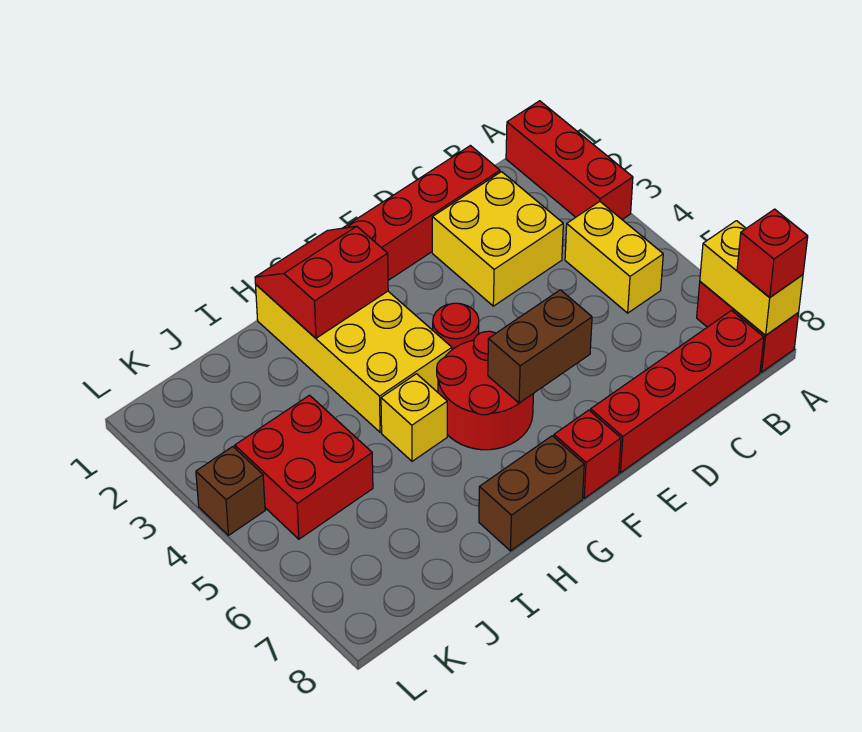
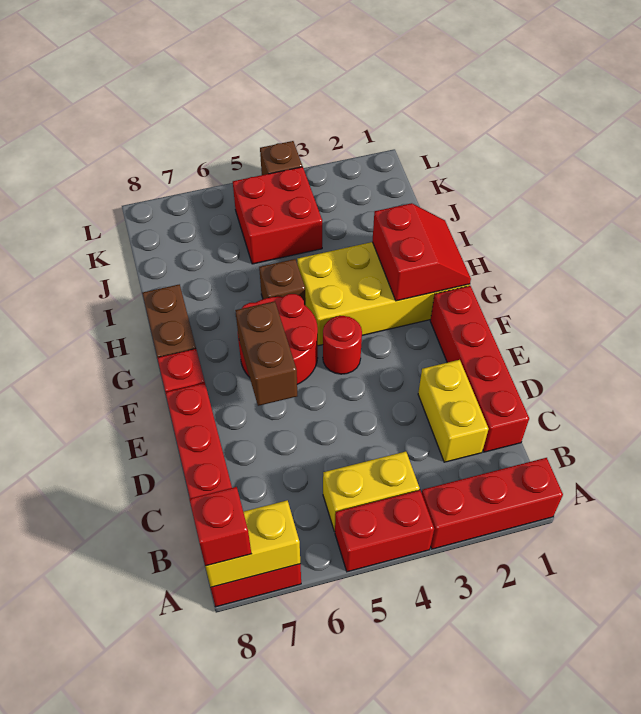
none -> red 1x2 brick [335,490,434,572]
yellow 2x2 brick [432,172,563,306] -> yellow 1x2 brick [418,360,488,462]
yellow 1x1 brick [381,374,447,461] -> brown 1x1 brick [259,259,306,306]

